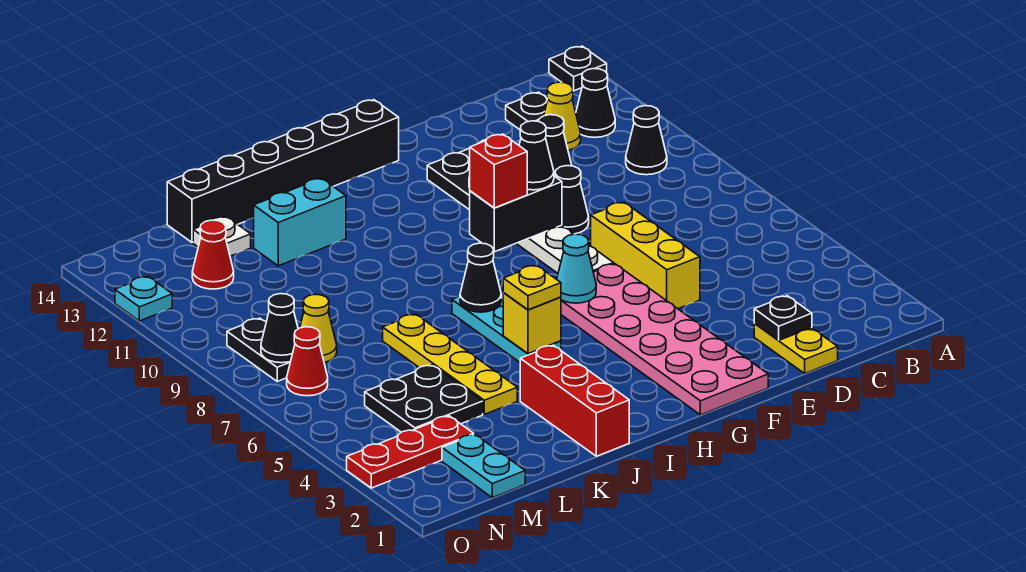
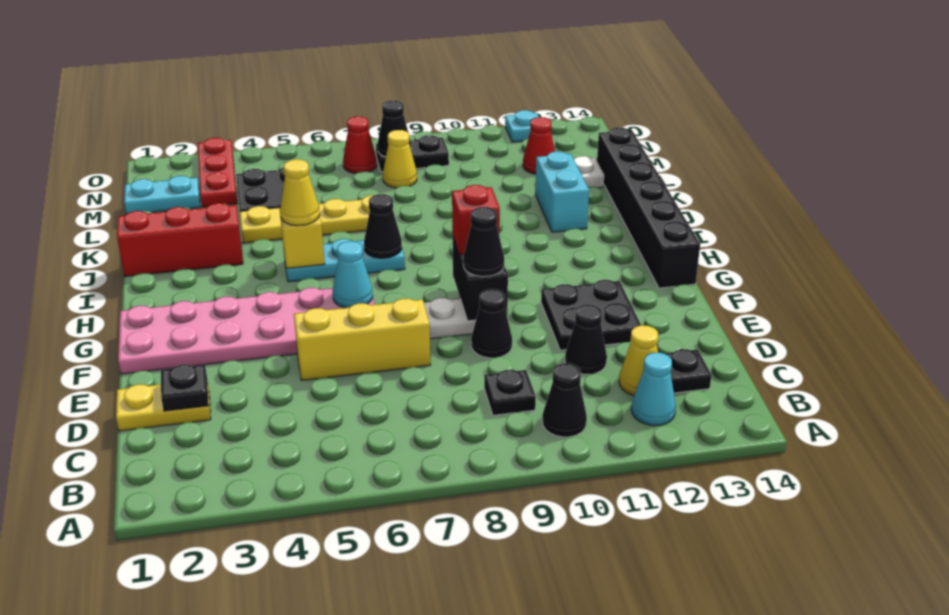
black 1x1 plate [549,46,607,91] -> black 1x1 plate moved to [484,370,536,415]
black 1x1 cone [576,69,615,137] -> cyan 1x1 cone [631,353,676,426]
yellow 1x1 plate [503,265,561,310] -> yellow 1x1 cone [280,159,320,226]

